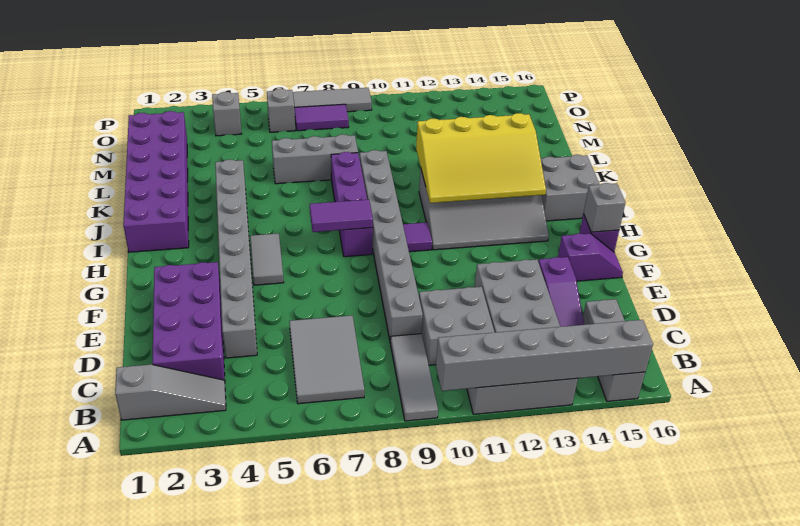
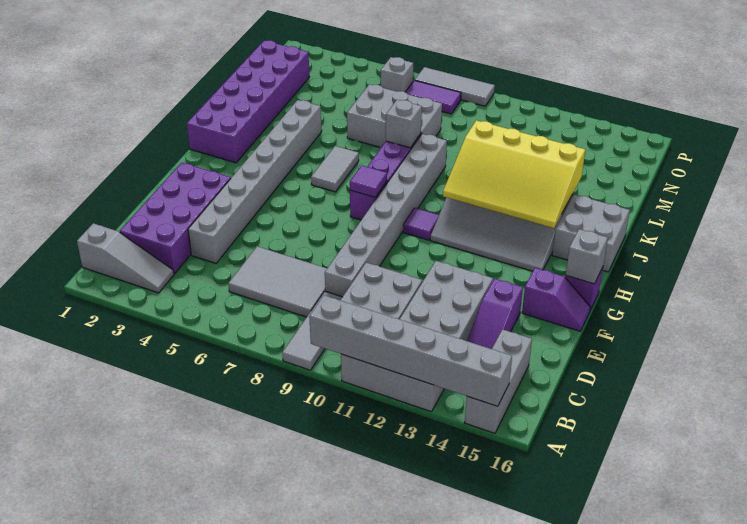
grey 2x3 tile [289,315,364,404] -> grey 2x3 tile turned to [228,246,327,317]
grey 1x2 tile [250,233,284,285] -> grey 1x2 tile moved to [311,146,359,192]
purple 1x2 tile [310,200,373,232] -> purple 1x1 tile [350,166,387,197]
grey 1x3 brick [272,134,358,184] -> grey 2x3 brick [347,84,442,147]
grey 1x1 brick [212,92,241,136] -> grey 1x1 brick moved to [386,100,422,148]

